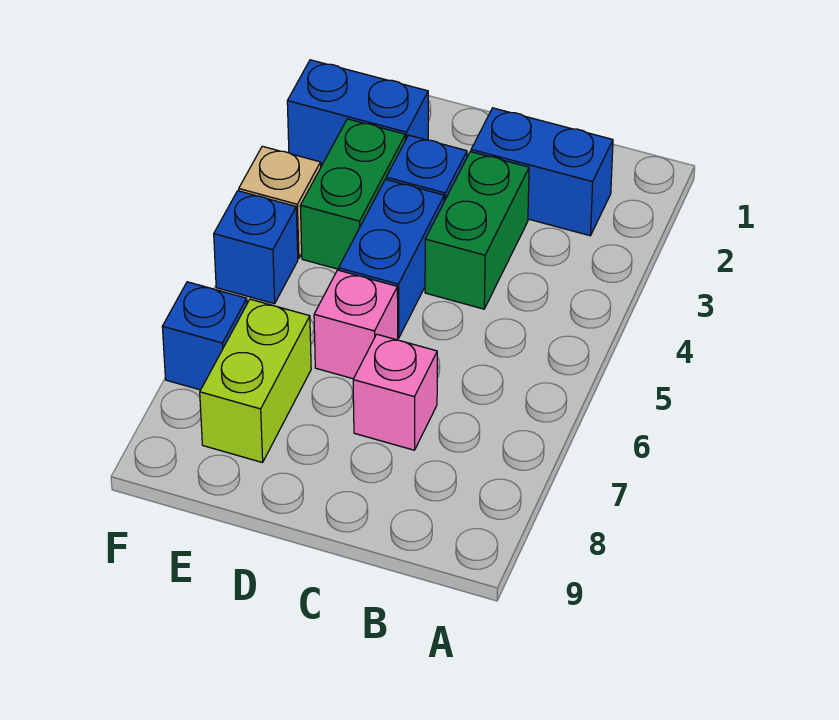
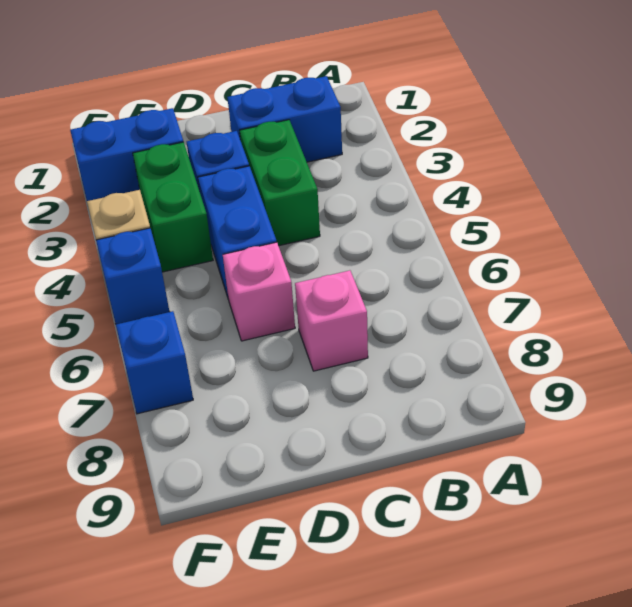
lime 1x2 brick [200,299,311,463] -> none

